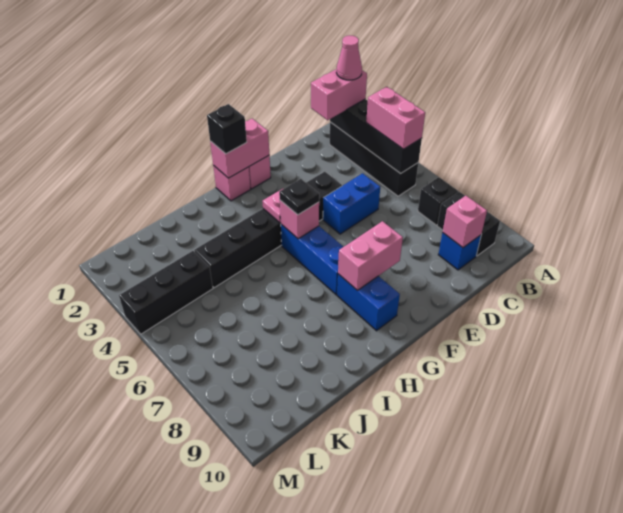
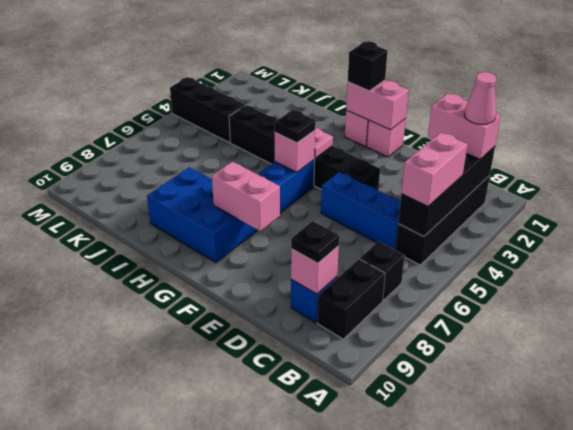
none -> black 1x1 plate [291,221,339,263]
blue 1x2 brick [323,173,380,234] -> blue 1x3 brick [321,172,400,250]
blue 1x2 brick [337,274,400,331] -> blue 2x3 brick [147,167,257,263]

